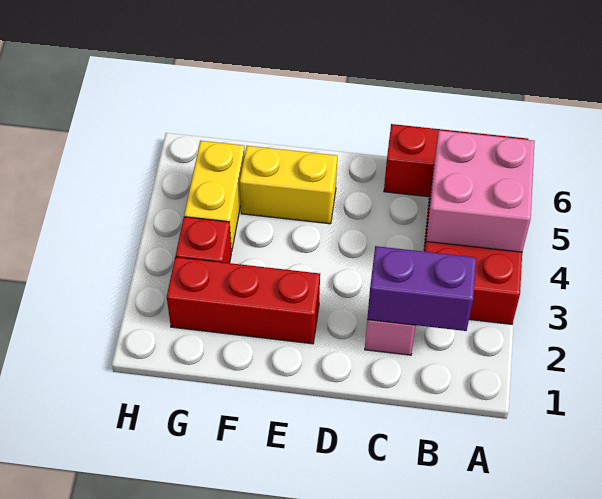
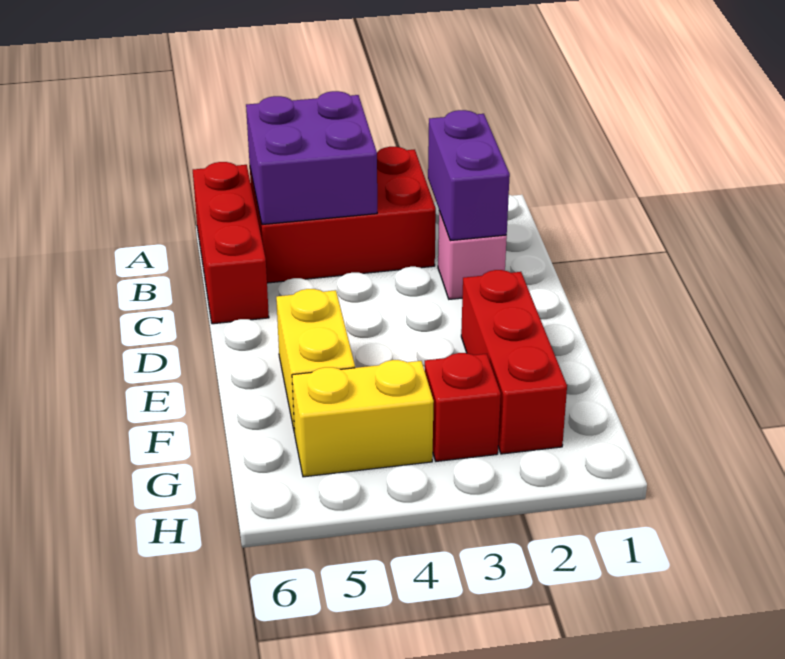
pink 2x2 brick [426,130,535,252] -> purple 2x2 brick [246,91,377,225]

